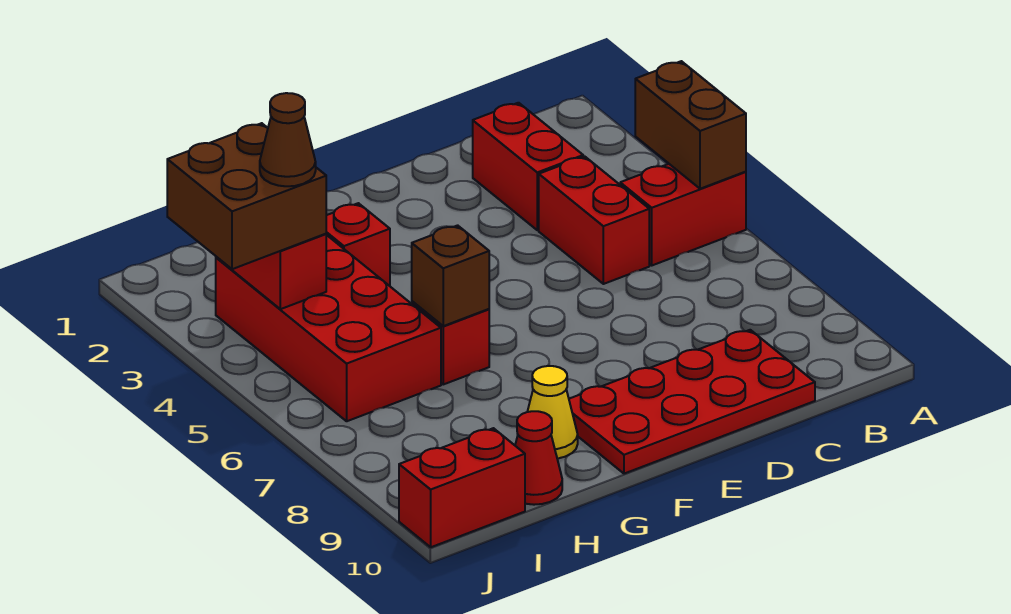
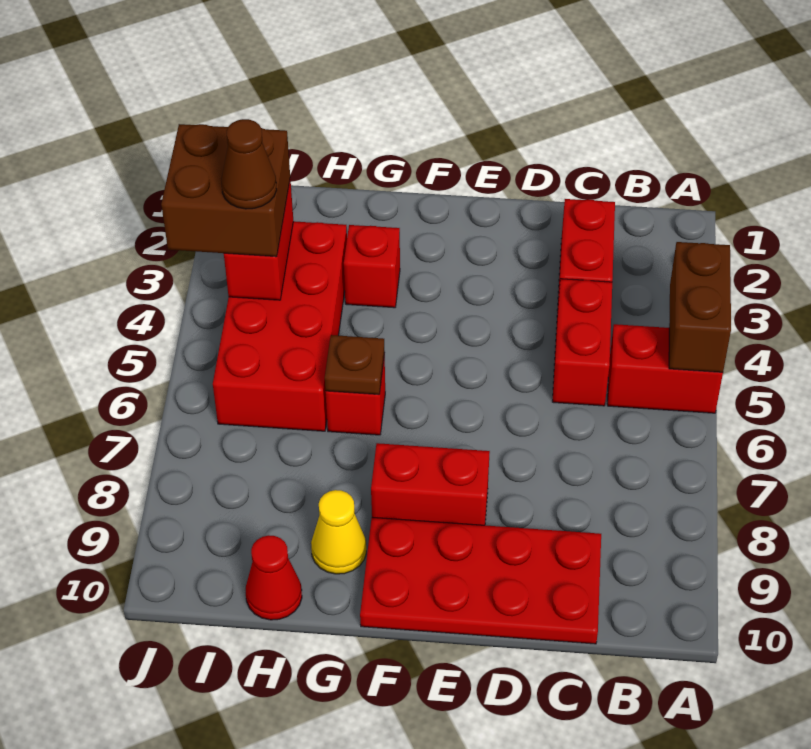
brown 1x1 brick [412,225,489,326] -> brown 1x1 plate [325,335,385,394]
red 1x2 brick [399,428,525,547] -> red 1x2 brick moved to [371,443,490,525]

